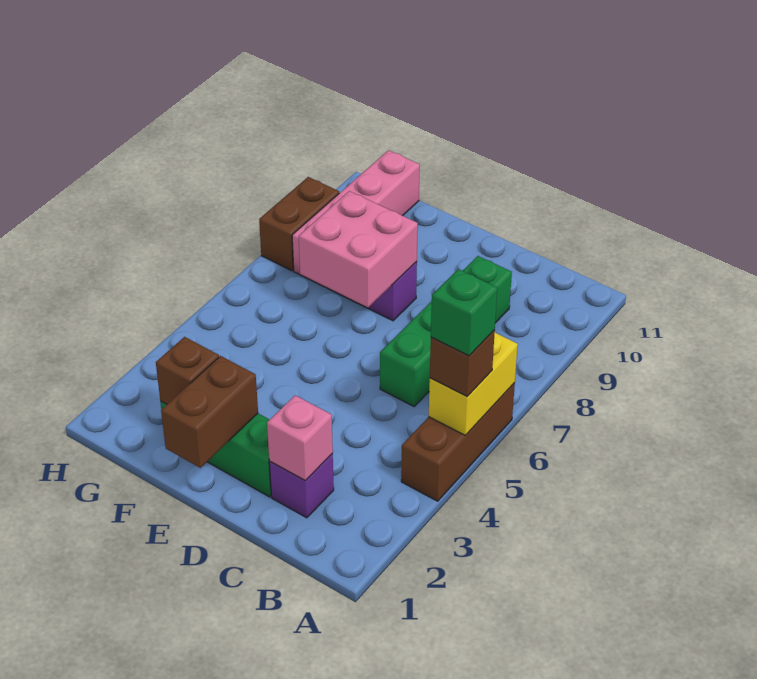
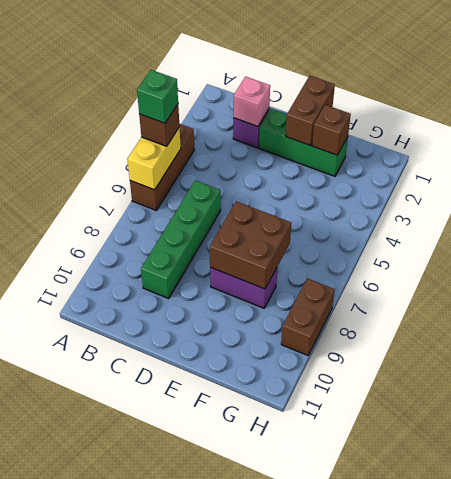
pink 2x2 brick [299,191,418,307] -> brown 2x2 brick [210,201,291,289]
pink 1x4 brick [292,150,420,287] -> none

